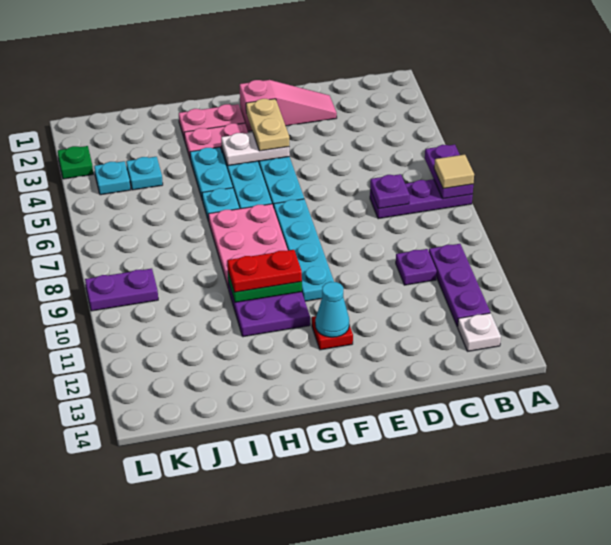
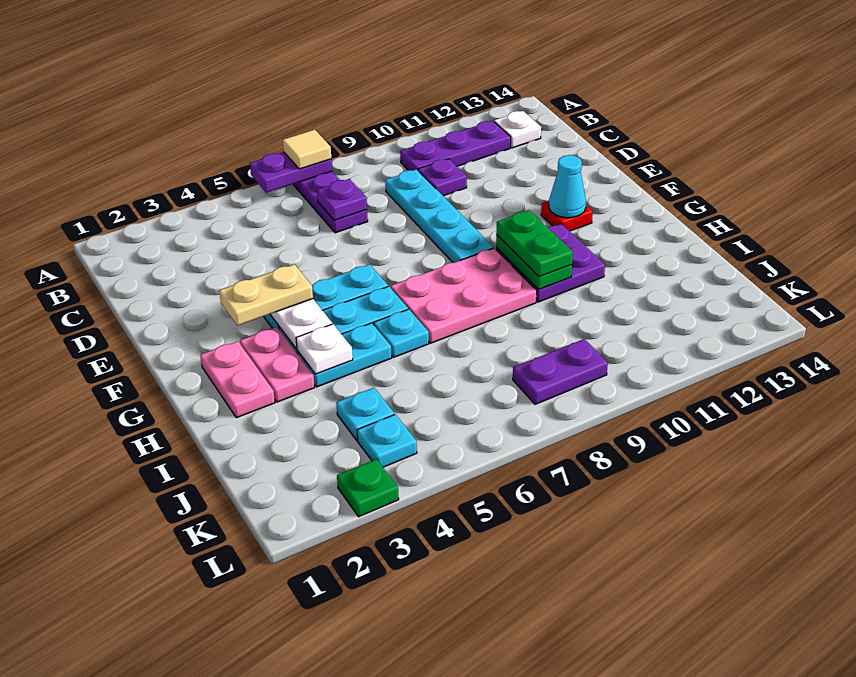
pink 1x3 slope [240,80,337,131] -> none
cyan 1x4 plate [274,199,334,301] -> cyan 1x4 plate turned to [385,169,493,263]
red 1x2 plate [227,250,302,292] -> green 1x2 plate [496,210,573,277]
none -> white 1x1 plate [296,324,353,374]
purple 1x2 plate [85,269,158,311] -> purple 1x2 plate turned to [513,339,608,404]

